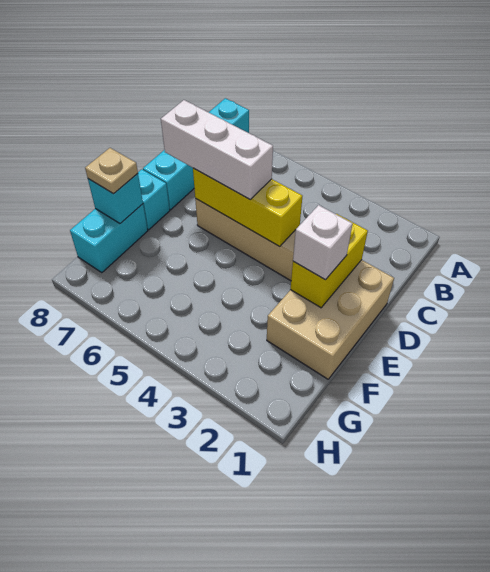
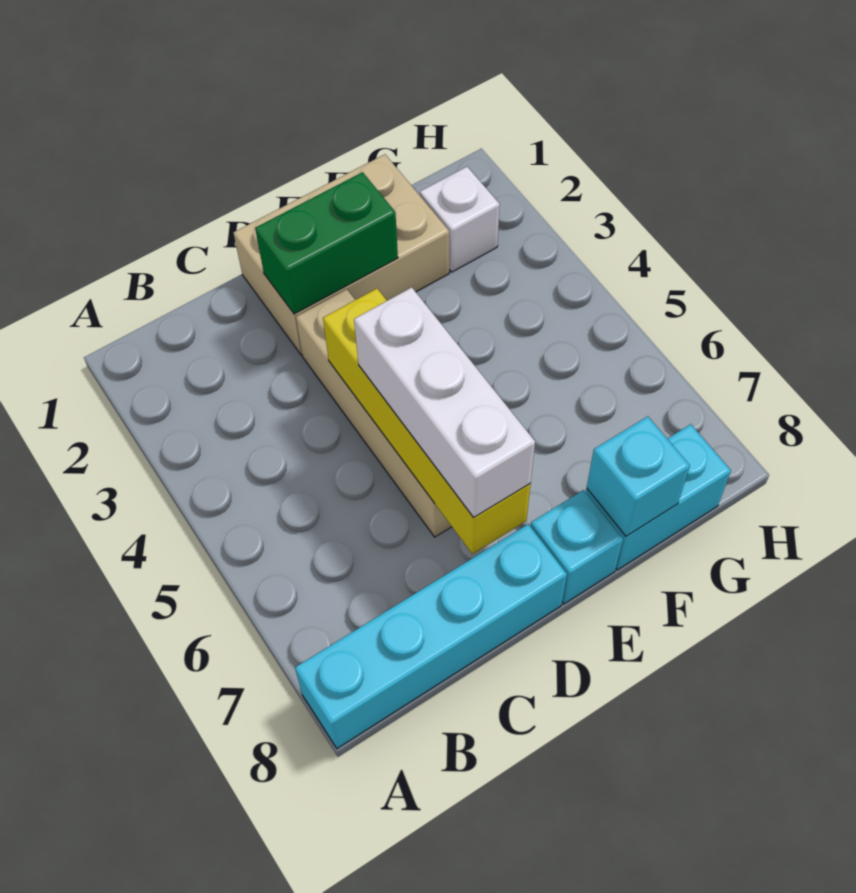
yellow 1x2 brick [290,214,368,308] -> green 1x2 brick [255,172,398,314]
yellow 1x3 brick [193,168,302,246] -> yellow 1x4 brick [323,289,531,554]
white 1x1 brick [293,205,353,280] -> white 1x1 brick moved to [420,167,500,272]
tan 1x1 plate [85,148,138,194] -> none

